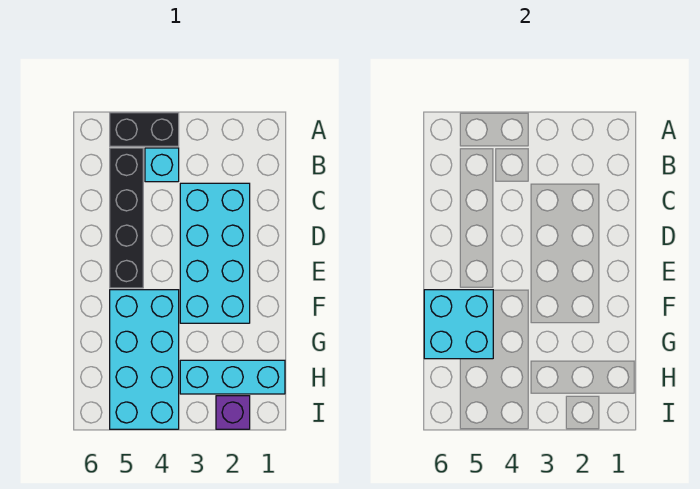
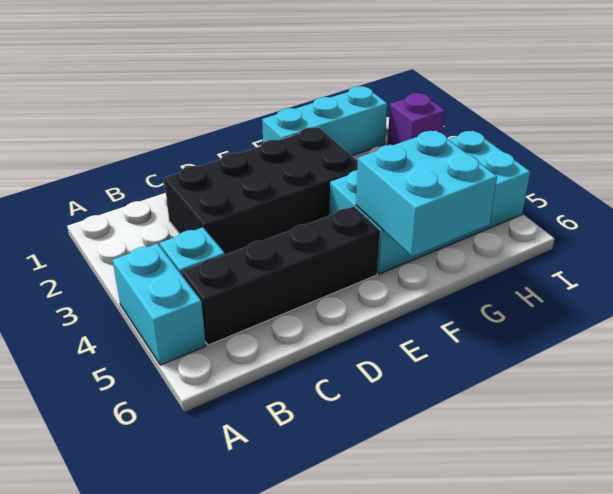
black 1x2 brick [110,113,179,146] -> cyan 1x2 brick [113,244,206,365]
cyan 2x4 brick [180,183,250,323] -> black 2x4 brick [164,127,358,254]
cyan 1x3 brick [180,360,285,394] -> cyan 1x3 brick turned to [262,86,387,156]

